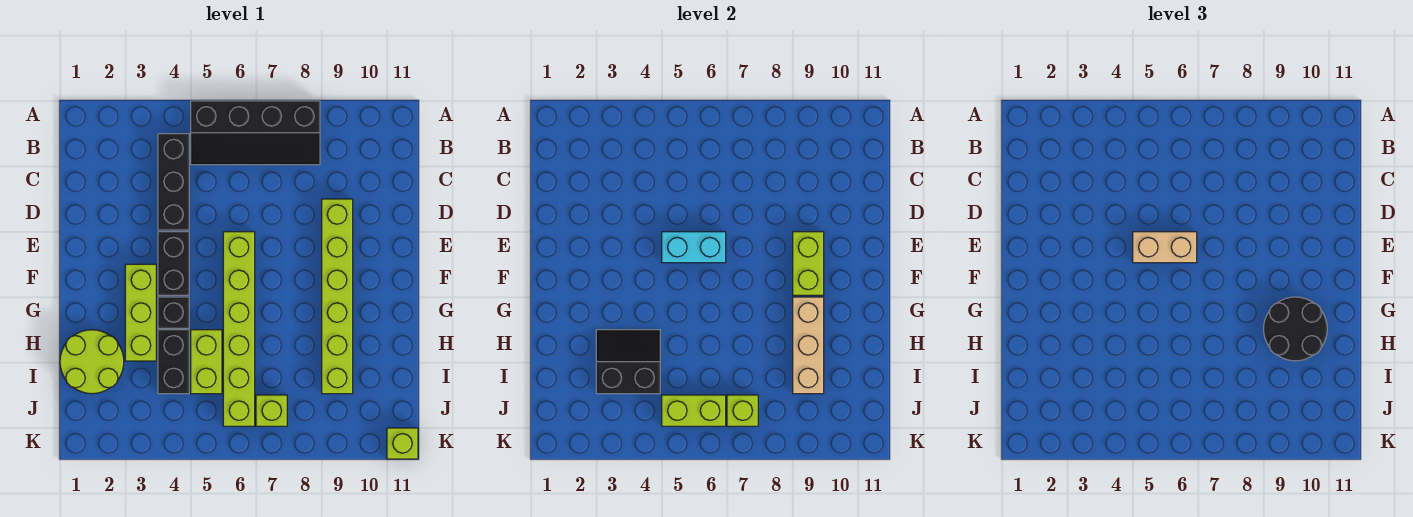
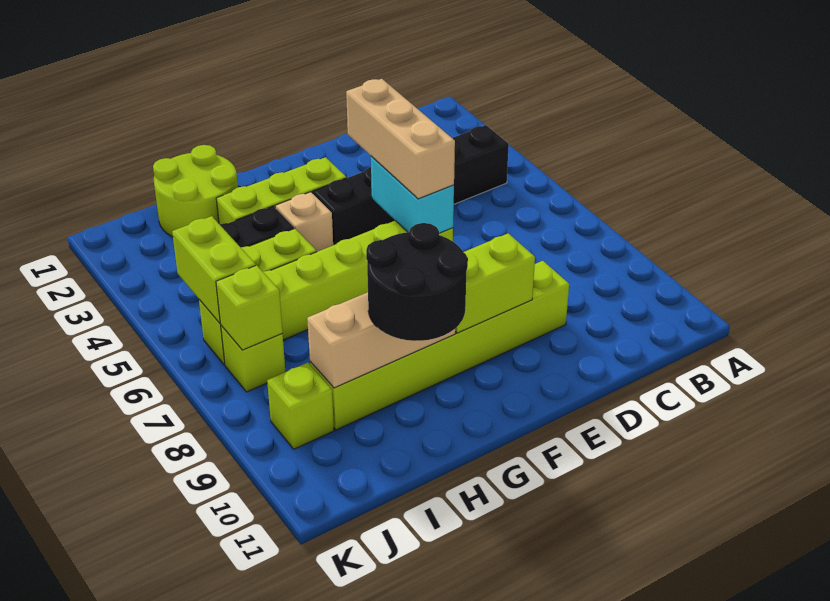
black 2x4 slope [191,101,320,165] -> none
tan 1x2 brick [1133,232,1197,263] -> tan 1x3 brick [346,79,455,199]
black 1x1 brick [158,297,189,328] -> tan 1x1 brick [275,192,333,252]
black 2x2 slope [596,330,660,394] -> none
lime 1x1 brick [387,428,418,459] -> lime 1x1 brick moved to [267,363,334,449]

